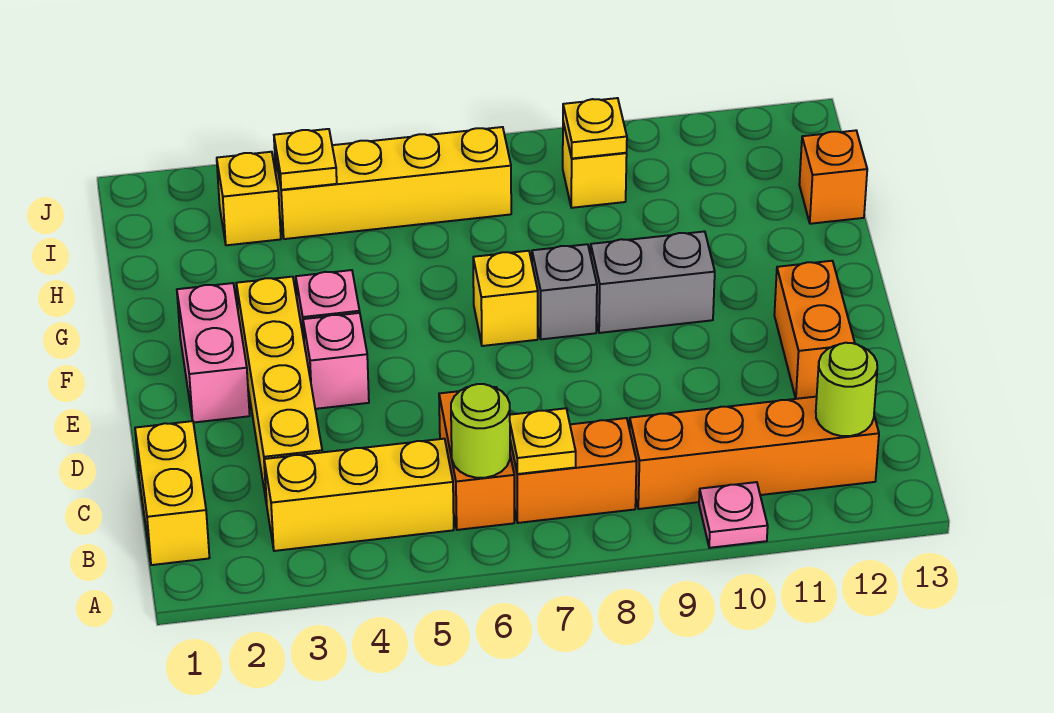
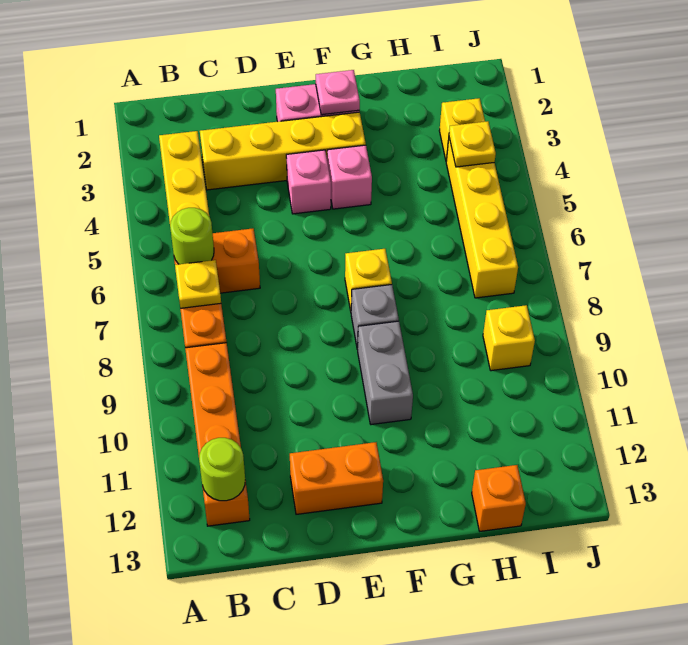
pink 1x1 plate [699,482,768,548] -> pink 1x1 plate moved to [316,70,360,115]
yellow 1x2 brick [135,421,209,565] -> none
yellow 1x1 plate [563,98,627,158] -> none

